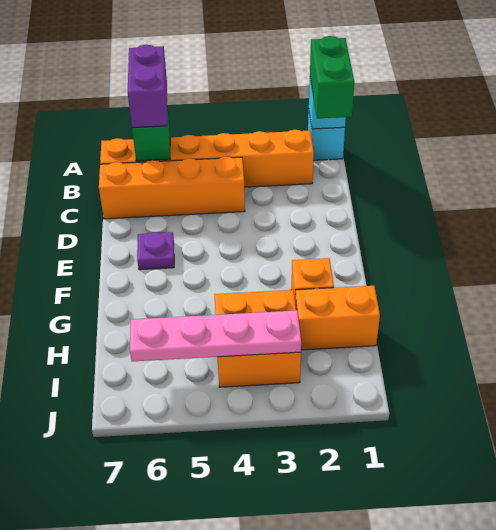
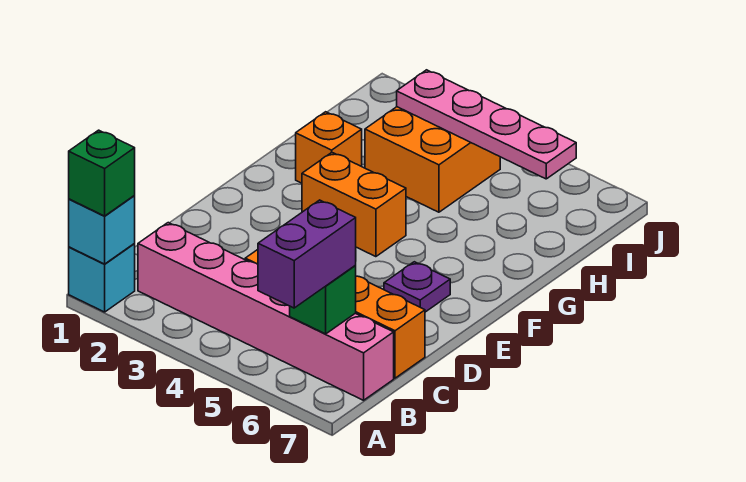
green 1x2 brick [310,36,354,118] -> green 1x1 brick [69,130,135,216]
orange 1x6 brick [100,130,314,187] -> pink 1x6 brick [138,223,394,400]
orange 1x2 brick [295,286,380,350] -> orange 1x2 brick moved to [302,153,406,257]

